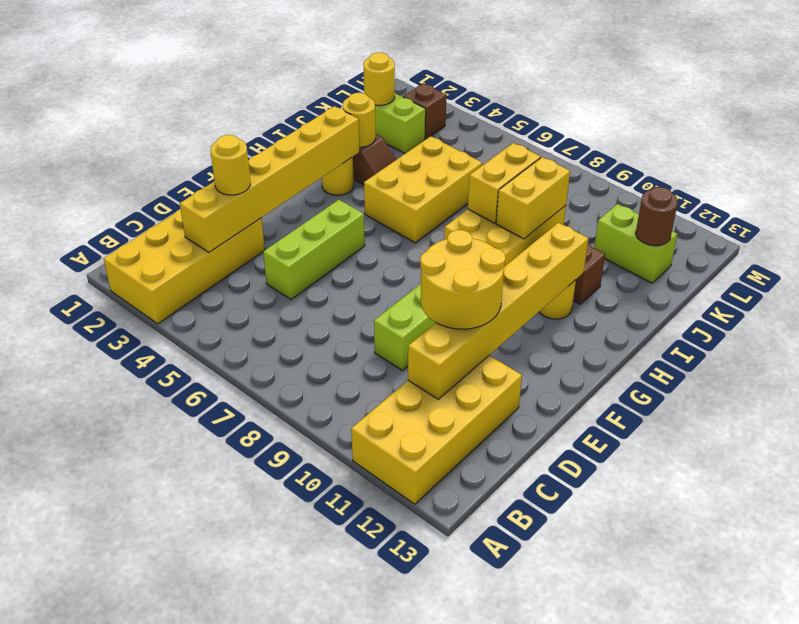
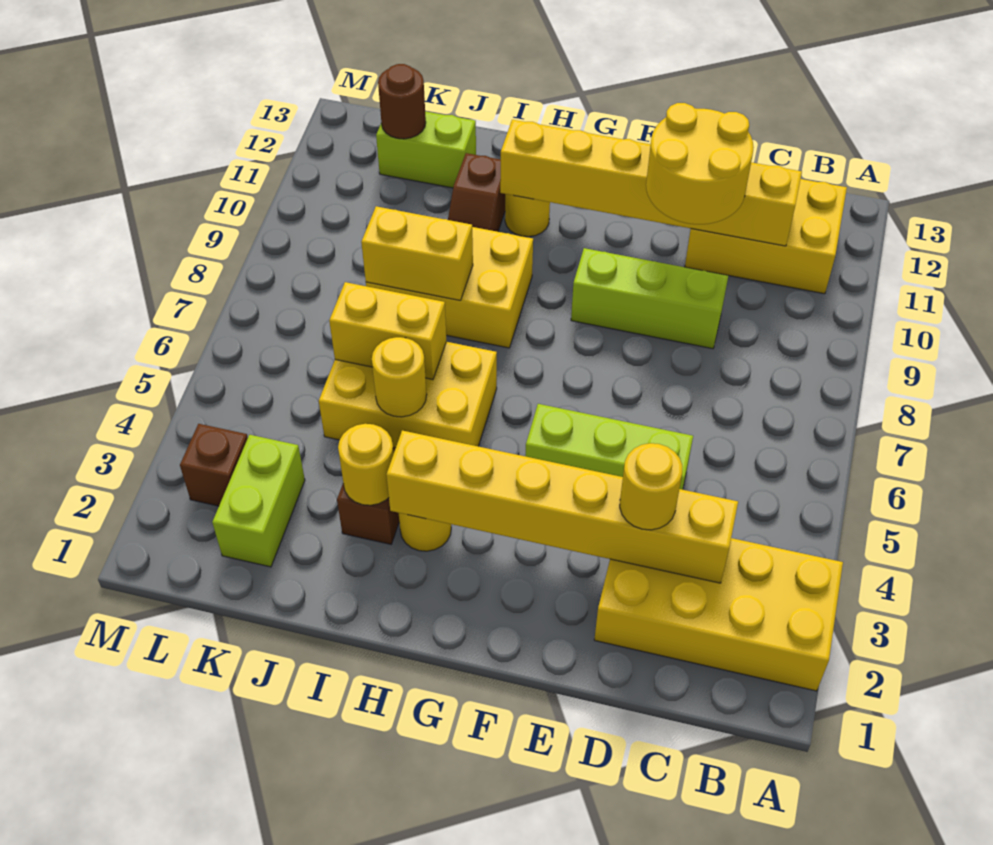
yellow 2x4 brick [351,355,522,504] -> yellow 2x3 brick [685,179,847,294]
yellow 1x2 brick [496,157,570,239] -> yellow 1x2 brick moved to [329,282,447,380]
yellow 1x1 round brick [364,53,395,105] -> yellow 1x1 round brick moved to [372,337,427,417]
lime 1x2 brick [594,204,677,283] -> lime 1x2 brick turned to [376,111,476,188]

